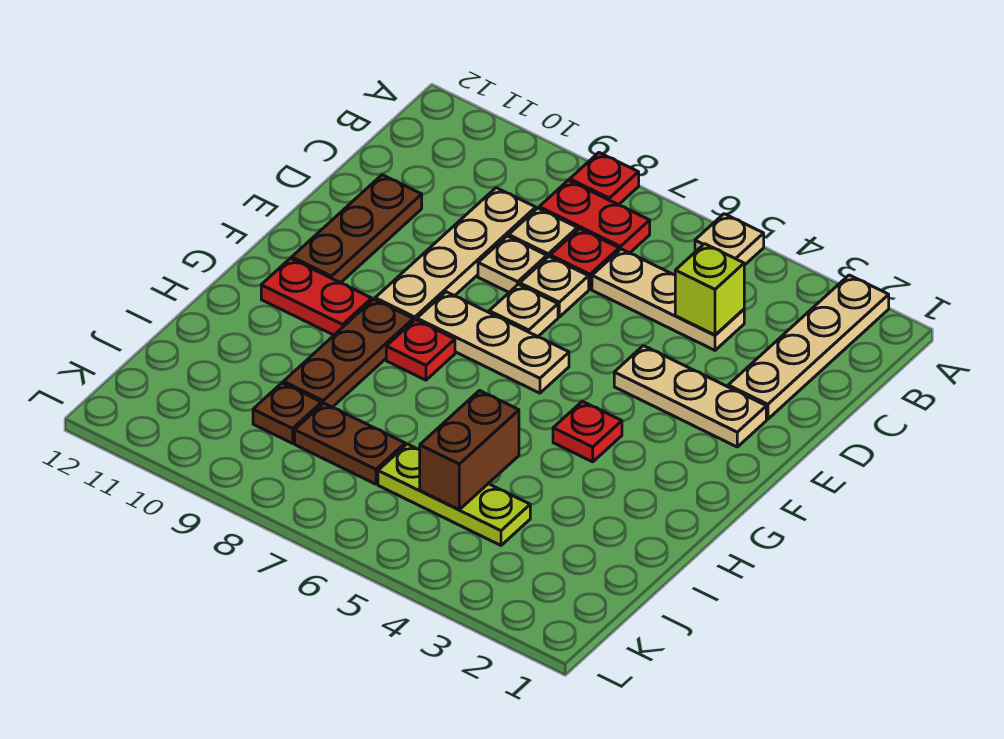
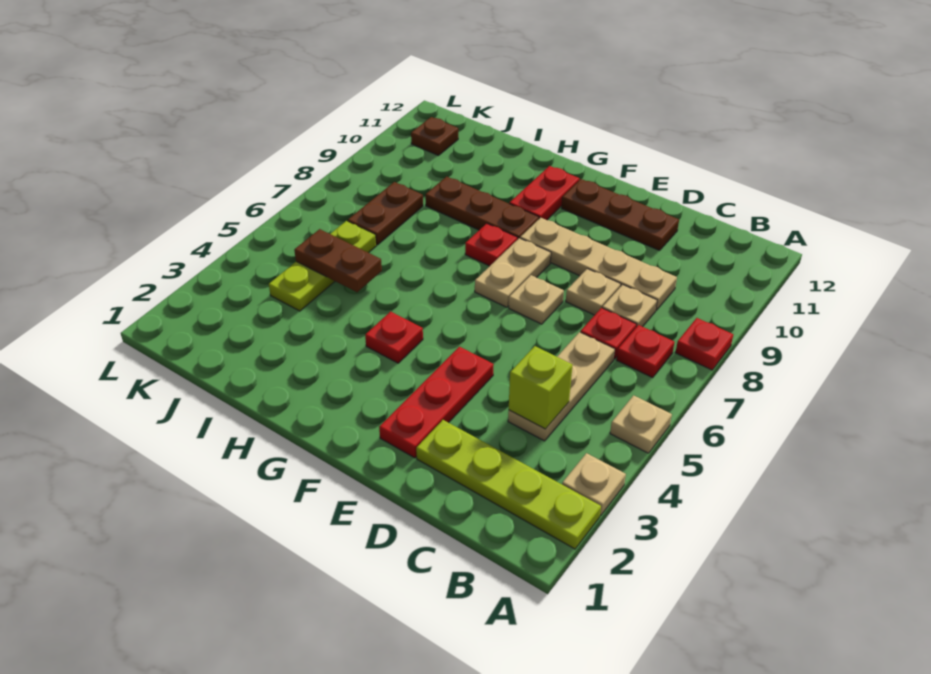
tan 1x4 plate [728,275,889,419] -> lime 1x4 plate [416,420,601,549]
red 1x2 plate [539,180,650,253] -> red 1x1 plate [616,325,675,378]
tan 1x1 plate [520,257,589,317] -> tan 1x1 plate moved to [562,453,626,516]
tan 1x3 plate [614,346,766,447] -> red 1x3 plate [379,347,494,458]
tan 1x3 plate [417,292,569,393] -> tan 1x2 plate [475,238,551,307]
brown 1x2 brick [420,391,519,510] -> brown 1x2 plate [294,229,382,292]
brown 1x1 plate [253,383,322,443] -> brown 1x1 plate moved to [411,117,458,156]

